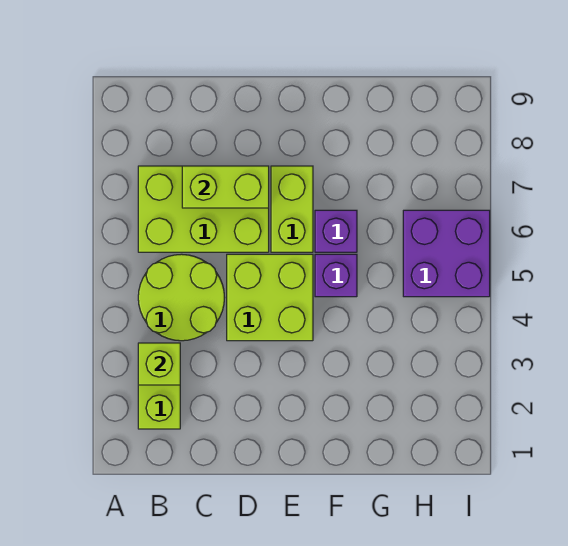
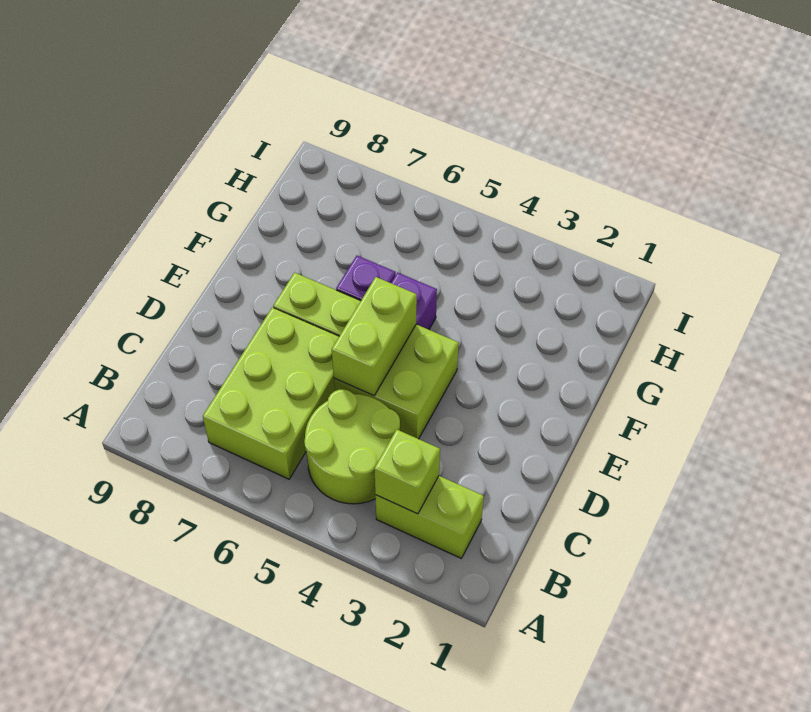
lime 1x2 brick [182,166,269,208] -> lime 1x2 brick moved to [332,277,417,396]
purple 2x2 brick [403,210,490,297] -> none

